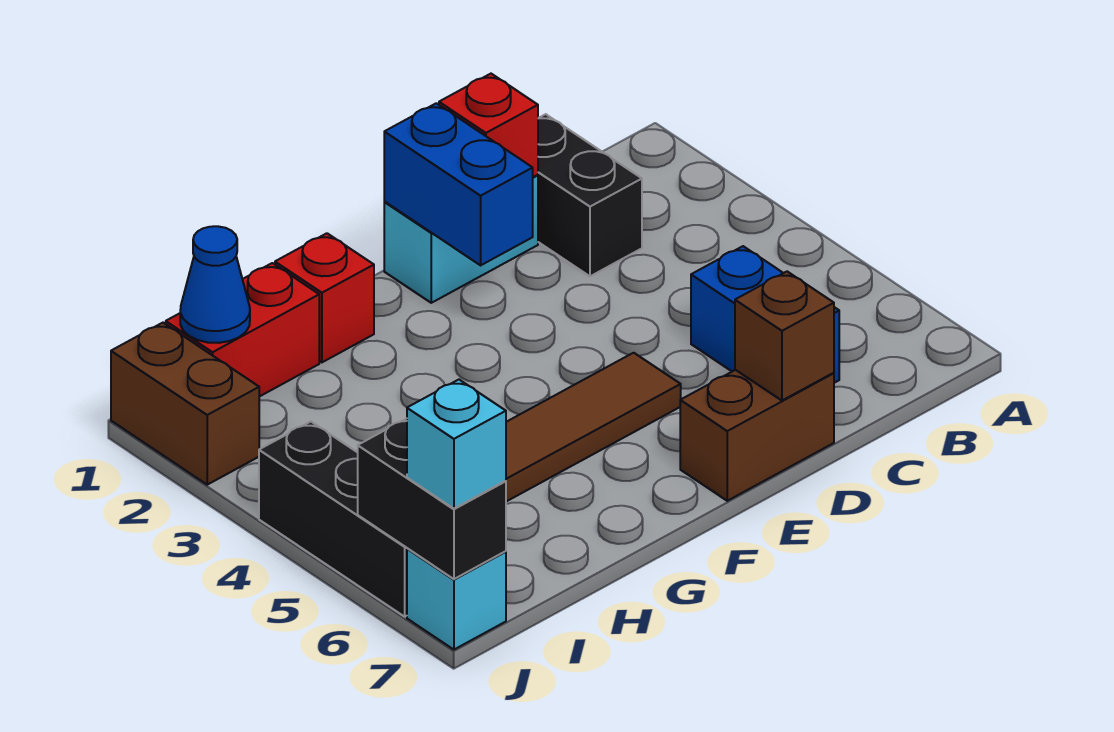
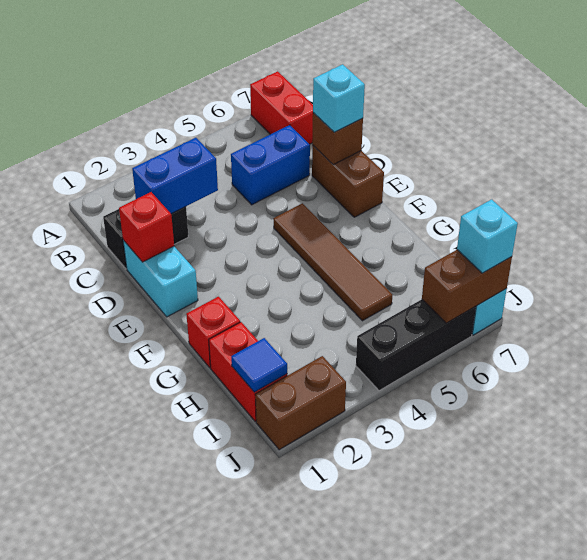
none -> red 1x2 brick [250,71,313,144]
none -> cyan 1x1 brick [313,64,365,132]
blue 1x2 brick [384,103,533,265] -> blue 1x2 brick moved to [132,138,218,214]
blue 1x1 cone [180,226,250,343] -> blue 1x1 tile [231,338,287,392]
black 1x2 brick [358,419,506,579] -> brown 1x2 brick [422,250,512,323]

